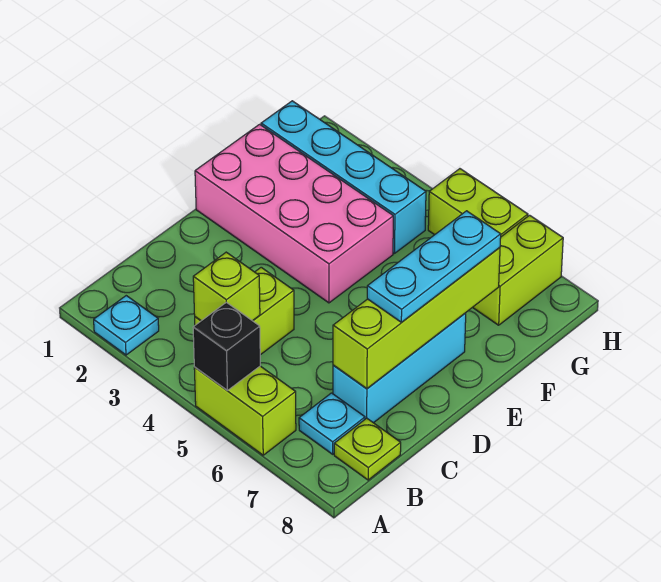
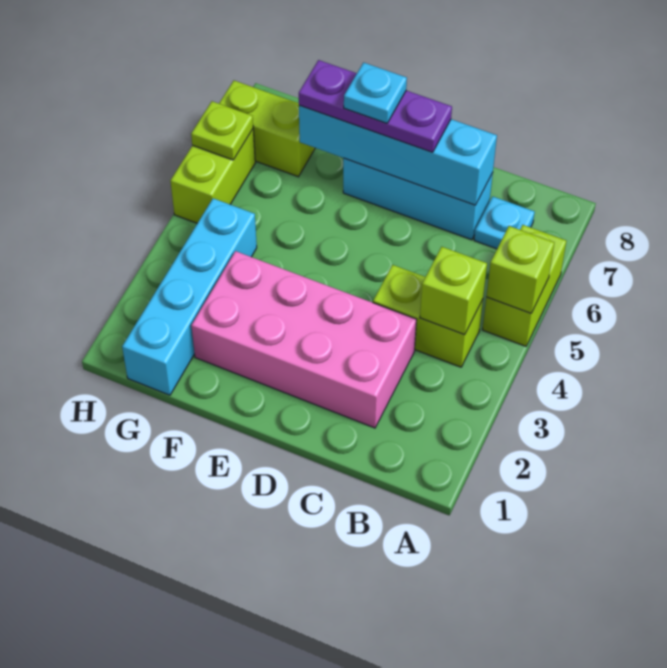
cyan 1x1 plate [94,296,159,355] -> cyan 1x1 plate moved to [344,63,407,123]
black 1x1 brick [193,302,260,390] -> lime 1x1 brick [486,226,554,313]
lime 1x1 plate [334,418,401,480] -> lime 1x1 plate moved to [191,101,253,160]
lime 1x4 brick [333,247,500,389] -> cyan 1x4 brick [299,105,497,205]
cyan 1x3 plate [367,211,501,322] -> purple 1x3 plate [299,60,452,152]
pink 2x4 brick [195,124,393,303] -> pink 2x4 brick turned to [191,251,417,428]

